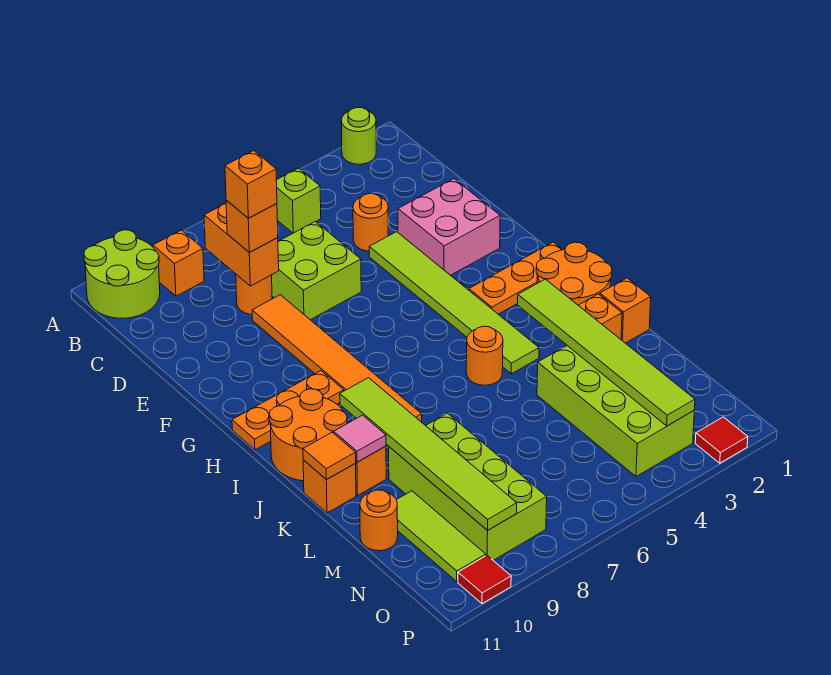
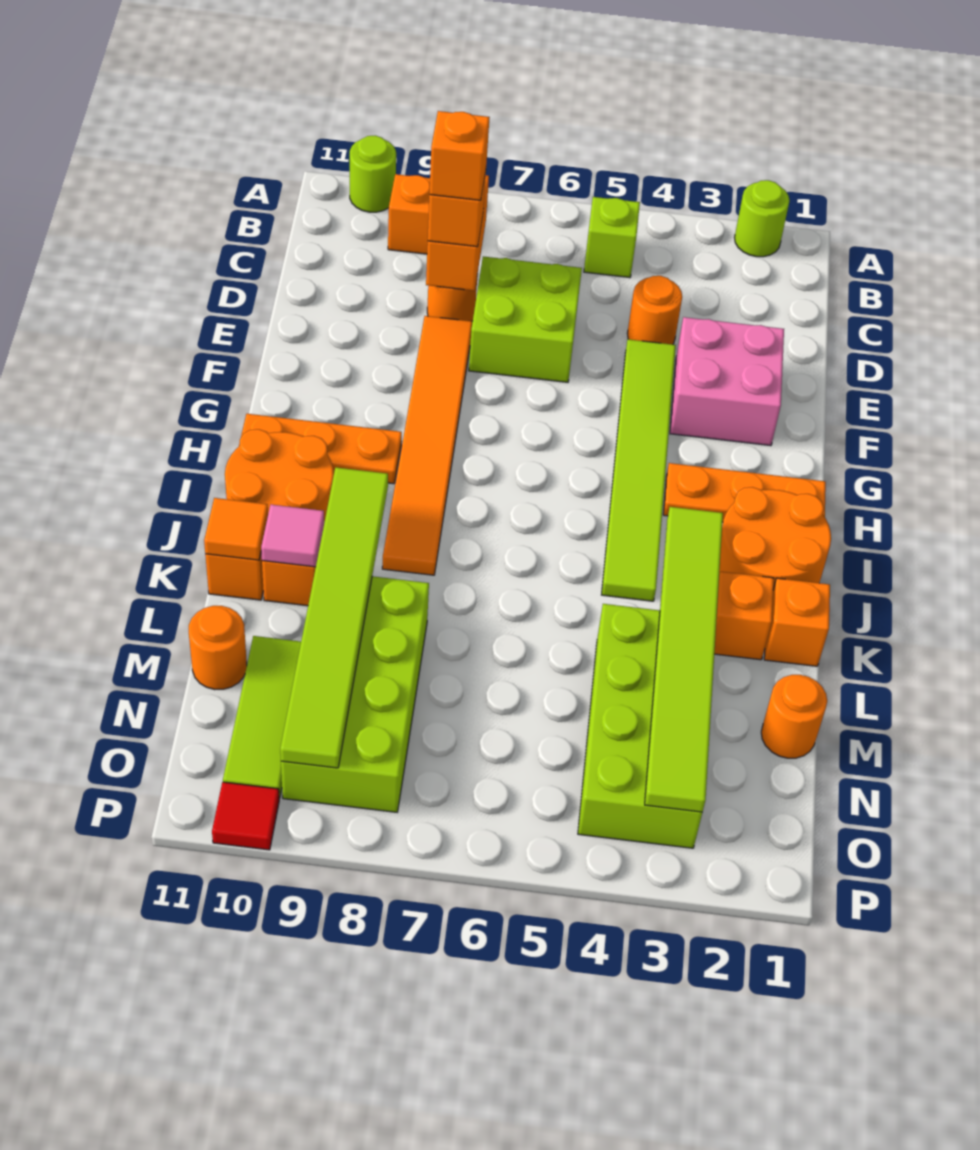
lime 2x2 round brick [84,230,160,318] -> lime 1x1 round brick [350,136,396,212]
orange 1x1 round brick [466,326,503,385] -> orange 1x1 round brick moved to [761,675,827,758]
red 1x1 tile [695,417,748,463] -> none

